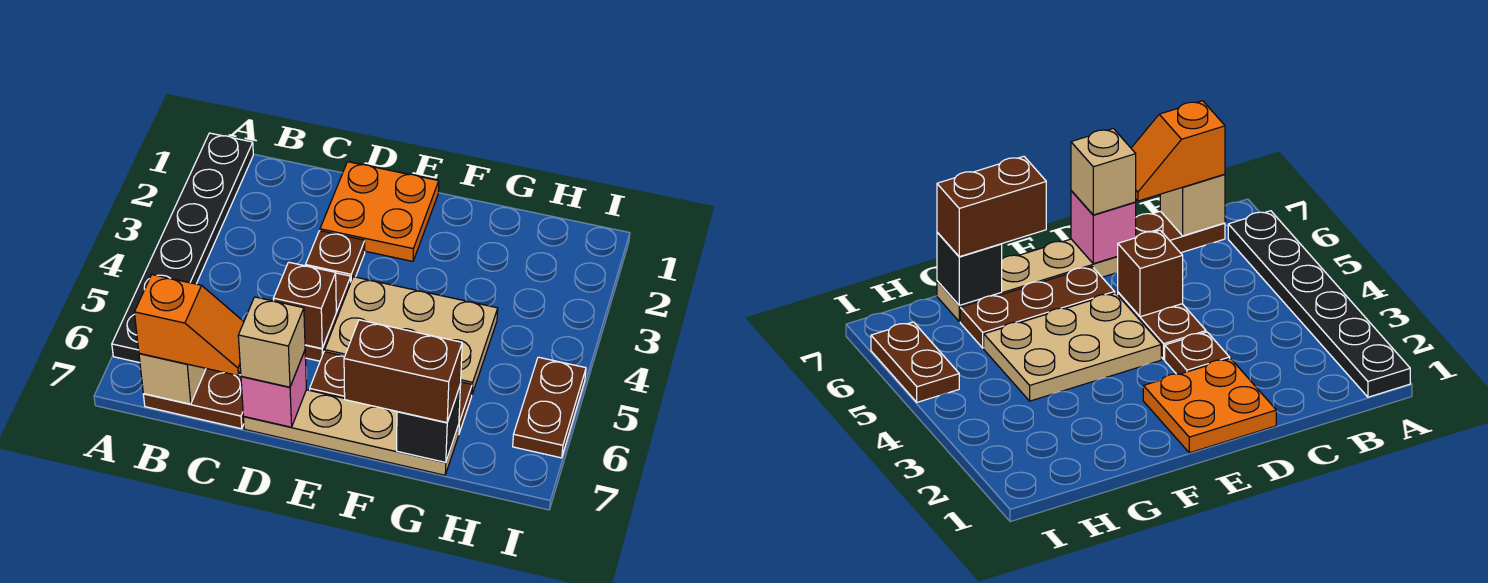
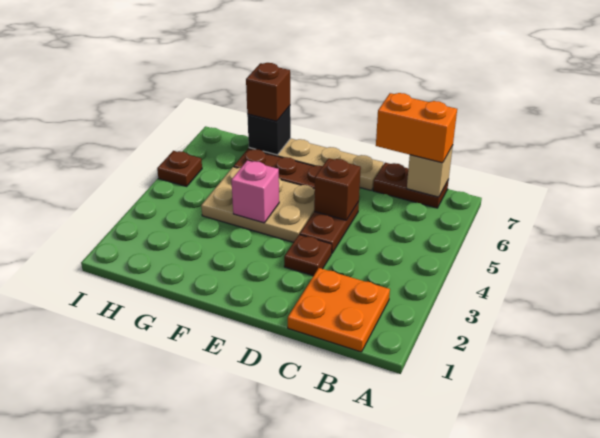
black 1x6 plate [112,133,253,363] -> none
orange 1x2 slope [134,275,244,375] -> orange 1x2 brick [376,93,457,163]
orange 2x2 plate [320,162,439,261] -> orange 2x2 plate moved to [288,268,390,352]
pink 1x1 brick [241,351,306,427] -> pink 1x1 brick moved to [231,161,279,223]
tan 1x1 brick [238,297,305,387] -> none
brown 1x2 brick [344,320,462,423] -> brown 1x1 brick [246,63,290,121]
brown 1x2 plate [513,357,586,458] -> brown 1x1 plate [157,151,202,186]

